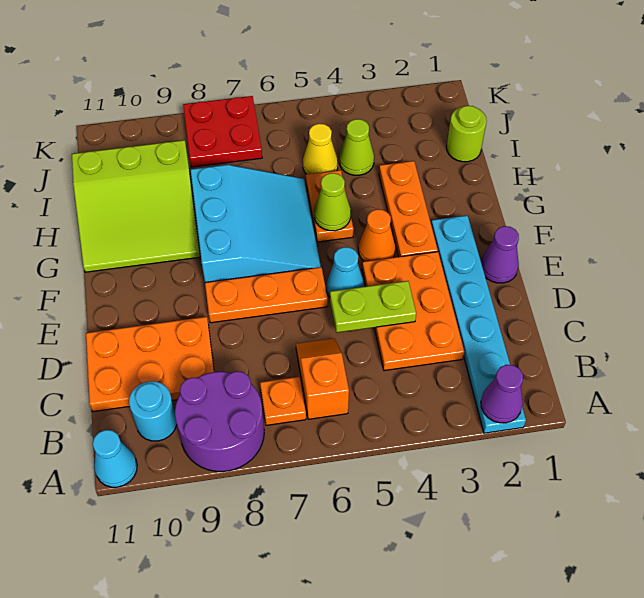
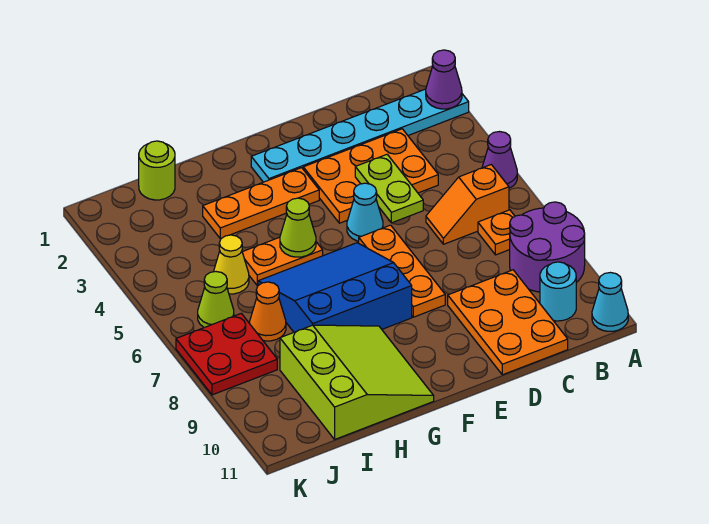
purple 1x1 cone [481,226,519,283] -> purple 1x1 cone moved to [482,132,517,188]
orange 1x1 cone [358,209,395,261] -> orange 1x1 cone moved to [250,282,286,341]
cyan 3x3 slope [190,165,321,282] -> blue 3x3 slope [258,243,412,332]
lime 1x1 cone [339,119,374,175] -> lime 1x1 cone moved to [198,272,234,328]

